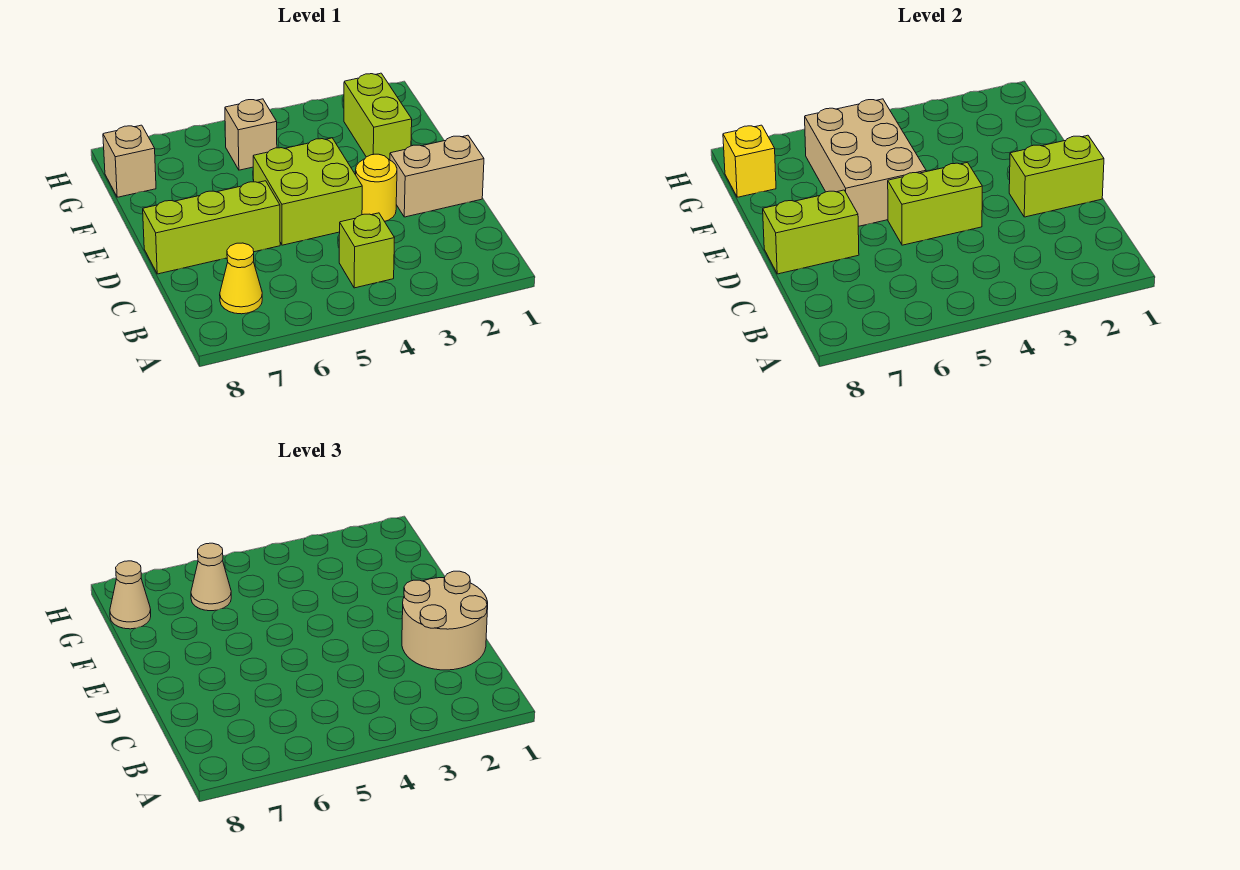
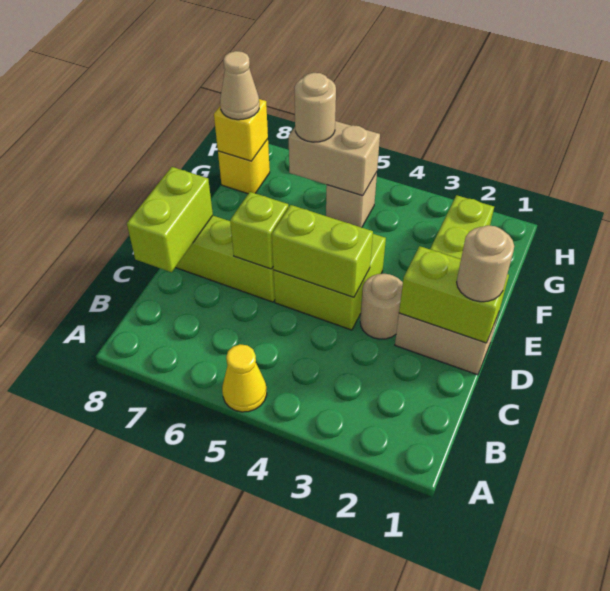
lime 1x1 brick [339,213,394,288] -> lime 1x1 brick moved to [230,192,289,269]
yellow 1x1 cone [220,243,262,314] -> yellow 1x1 cone moved to [222,344,267,412]
tan 2x2 round brick [402,571,488,670] -> tan 1x1 round brick [457,225,514,302]
yellow 1x1 round brick [356,154,397,221] -> tan 1x1 round brick [360,274,403,339]
lime 1x2 brick [763,190,859,274] -> lime 1x2 brick turned to [127,167,213,272]
tan 2x3 brick [805,99,926,226] -> tan 1x2 brick [289,121,380,196]
tan 1x1 cone [191,543,231,611] -> tan 1x1 round brick [295,73,336,142]
tan 1x1 brick [103,125,156,197] -> yellow 1x1 brick [218,139,270,194]

